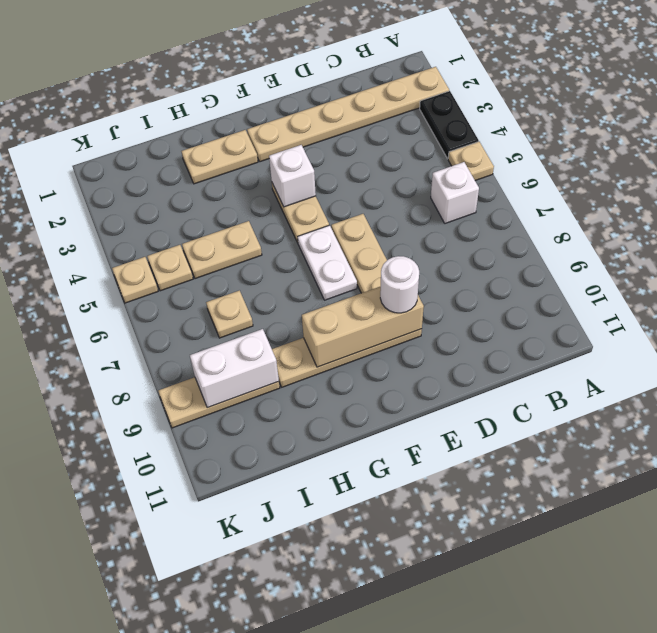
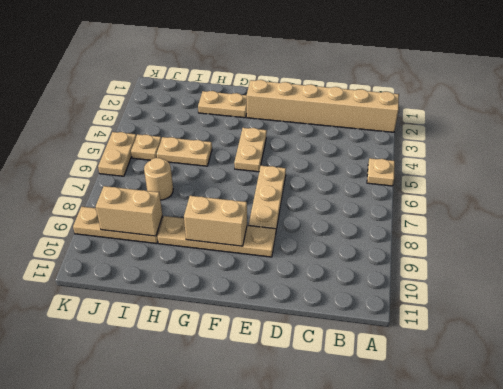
tan 1x6 plate [247,67,449,162] -> tan 1x6 brick [247,80,399,132]
black 1x2 plate [420,91,479,159] -> none
white 1x1 brick [431,162,479,223] -> none
tan 1x3 brick [302,286,424,367] -> tan 1x2 brick [184,196,247,246]
white 1x1 round brick [380,256,419,313] -> none
white 1x1 brick [269,145,316,207] -> none
white 1x2 plate [298,225,357,300] -> none
tan 1x1 plate [206,290,253,338] -> tan 1x1 round brick [144,158,173,200]
white 1x2 brick [190,329,279,408] -> tan 1x2 brick [96,186,162,236]
tan 1x1 plate [112,257,158,303] -> tan 1x2 plate [98,132,136,176]

